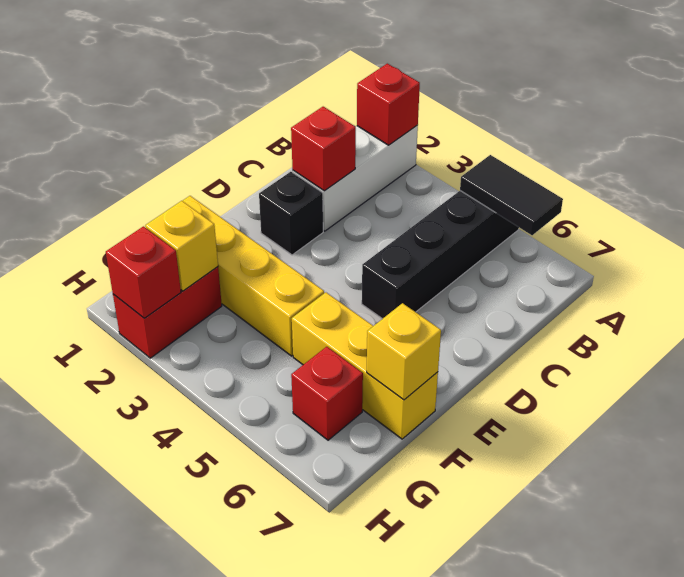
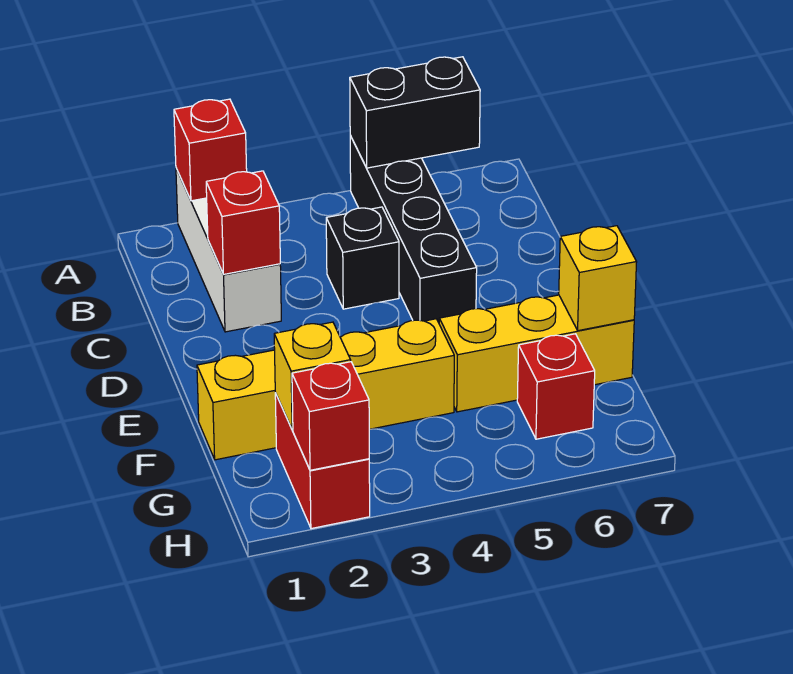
black 1x2 tile [460,155,563,235] -> black 1x2 brick [350,57,480,168]
black 1x1 brick [259,172,323,255] -> black 1x1 brick moved to [326,207,399,309]

